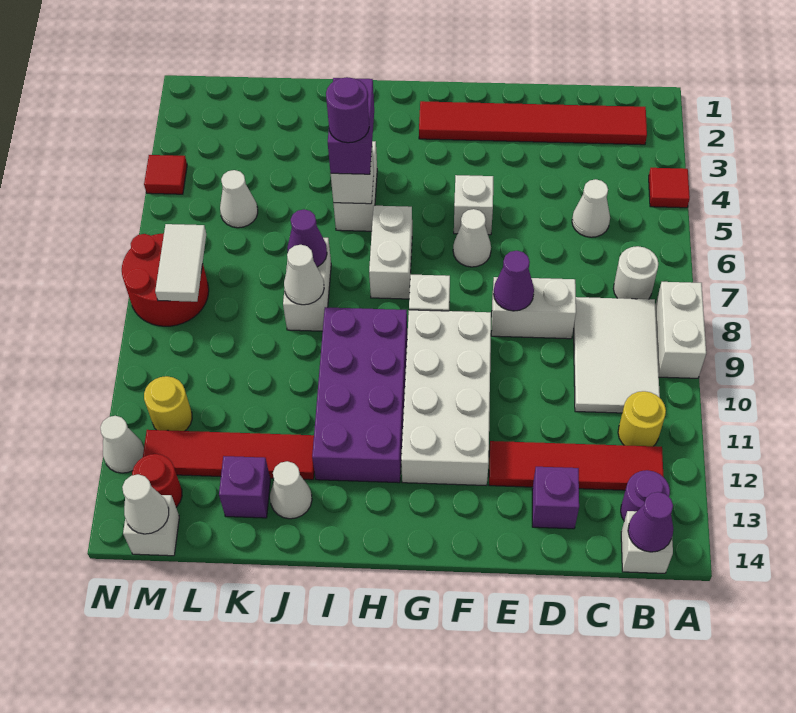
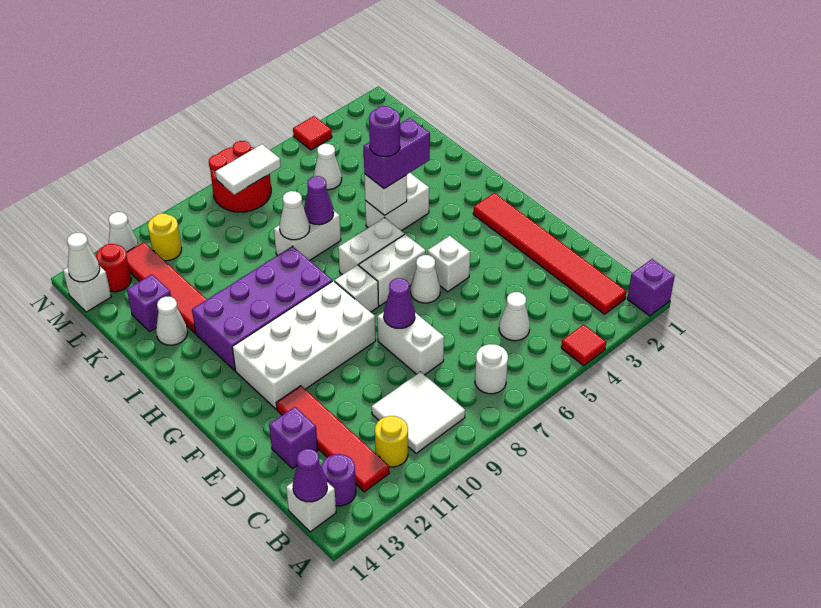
none -> purple 1x1 brick [627,259,675,316]
white 1x2 brick [655,282,706,378] -> white 1x2 brick moved to [359,234,426,306]
white 2x3 tile [574,297,660,413] -> white 2x2 tile [372,372,465,454]

